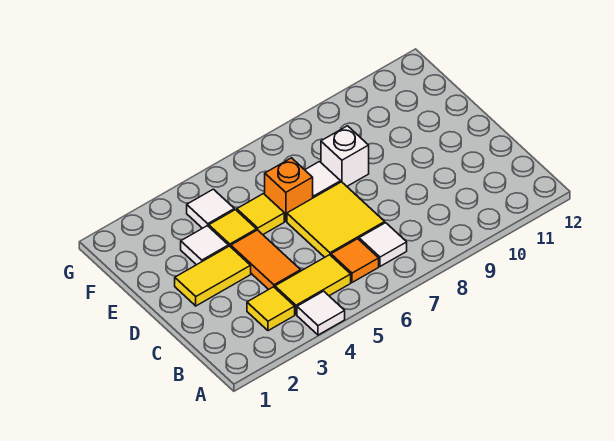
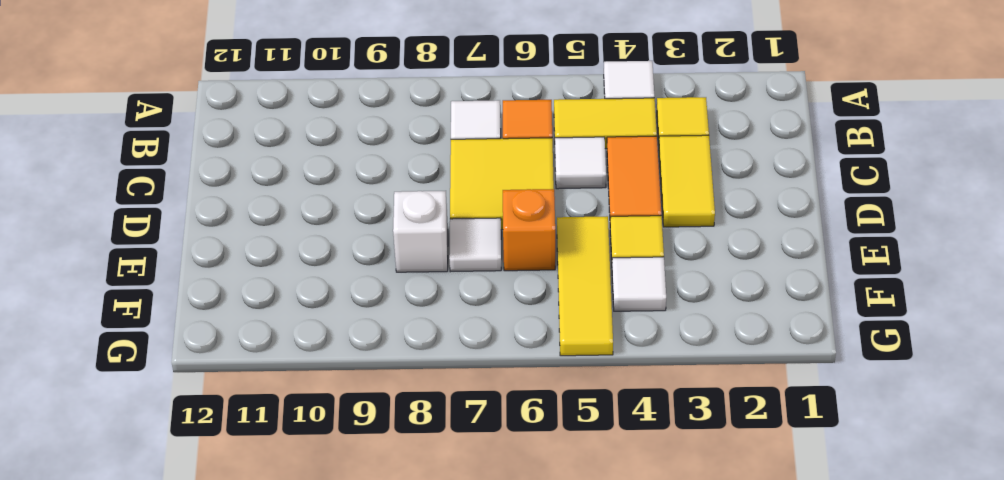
yellow 1x2 tile [175,246,251,306] -> yellow 1x2 tile turned to [659,135,715,227]
white 1x1 tile [181,226,228,265] -> white 1x1 tile moved to [555,137,606,189]
yellow 1x1 tile [237,194,284,234] -> yellow 1x3 tile [557,216,613,356]

